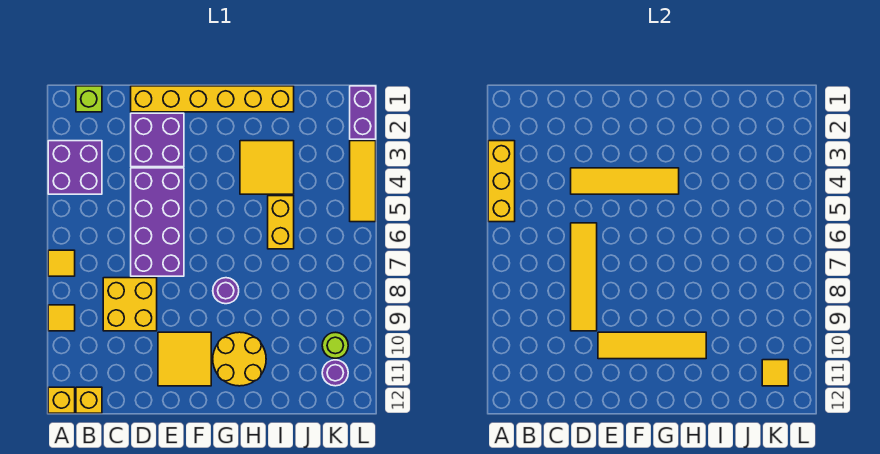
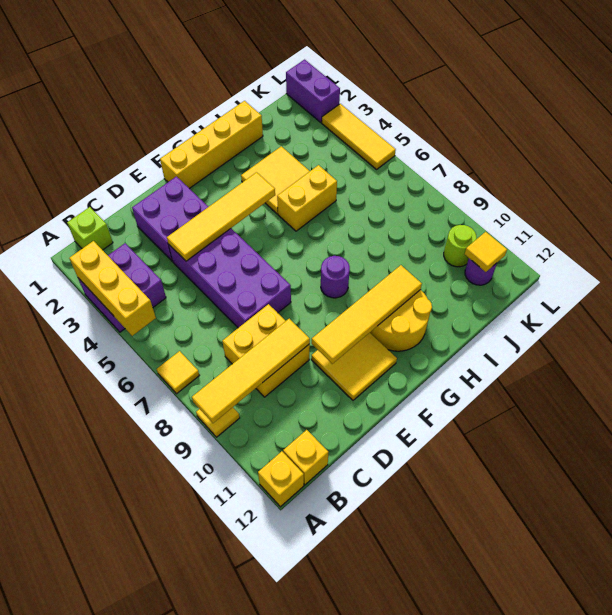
yellow 1x6 brick [131,86,294,112] -> yellow 1x4 brick [160,101,263,189]
yellow 1x4 tile [571,223,597,331] -> yellow 1x4 tile turned to [192,319,310,423]
yellow 1x2 brick [268,196,294,249] -> yellow 1x2 brick turned to [277,165,337,231]

